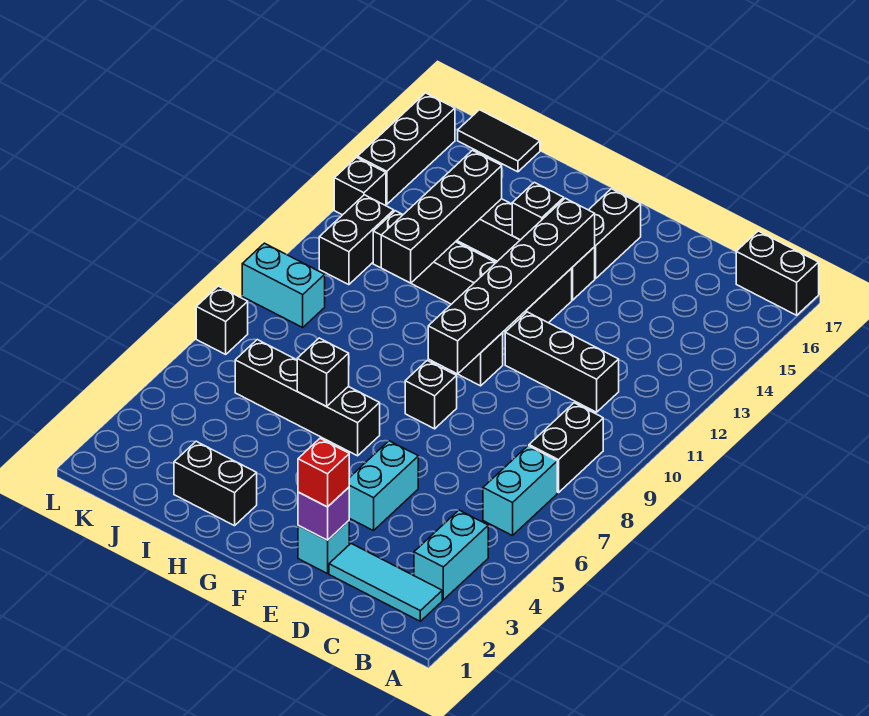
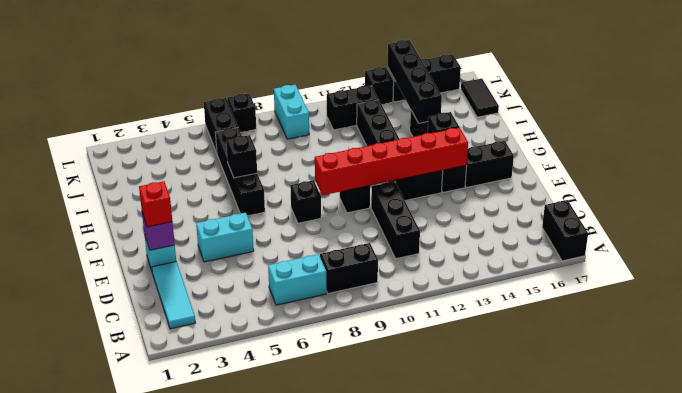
cyan 1x2 brick [414,510,488,600] -> none
black 1x6 brick [428,198,595,374] -> red 1x6 brick [315,127,468,195]
black 1x2 brick [174,441,257,526] -> black 1x2 brick moved to [204,98,238,153]
black 1x4 brick [381,150,502,283] -> black 1x4 brick turned to [388,40,442,123]

